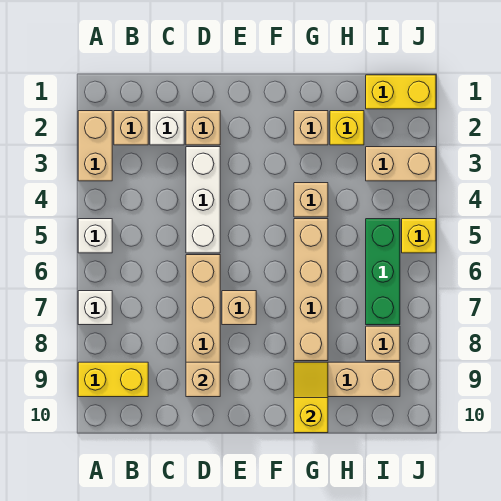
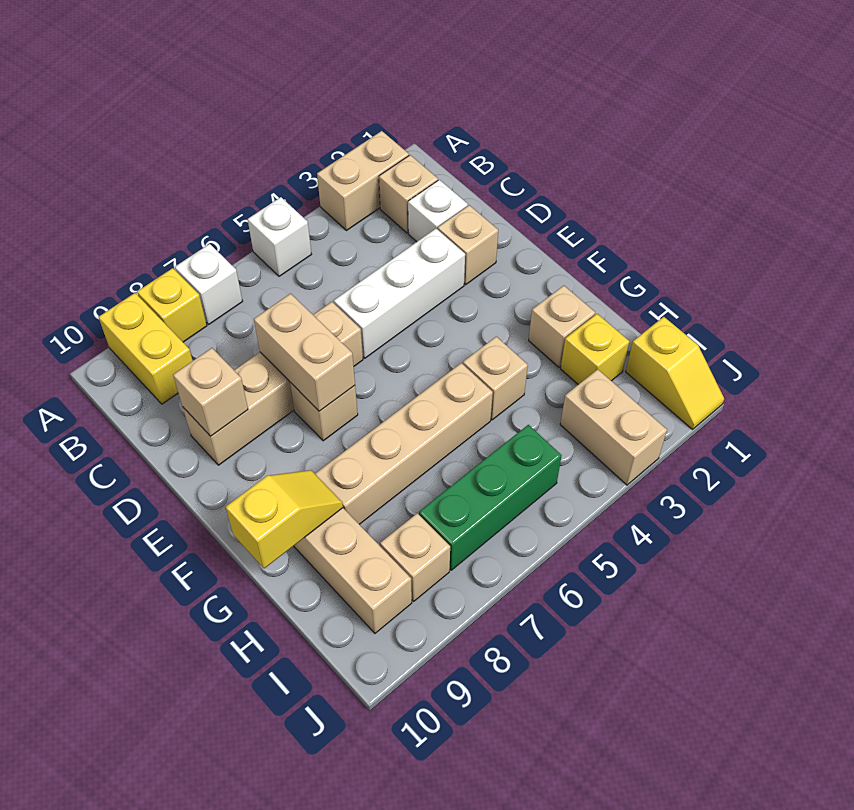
none -> tan 1x2 brick [254,294,355,411]
yellow 1x2 brick [366,75,436,109] -> yellow 1x2 slope [626,317,724,429]
yellow 1x1 brick [402,219,436,253] -> yellow 1x1 brick moved to [137,268,207,342]

